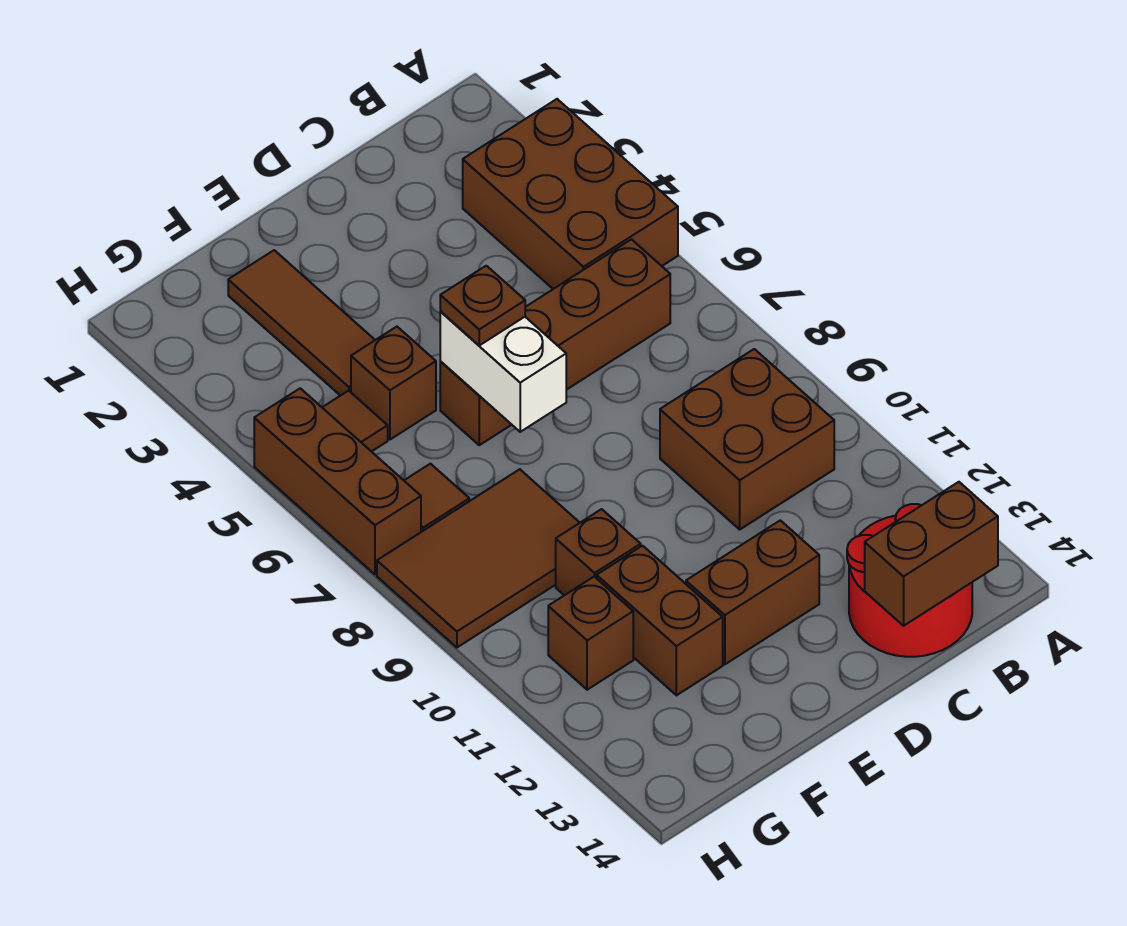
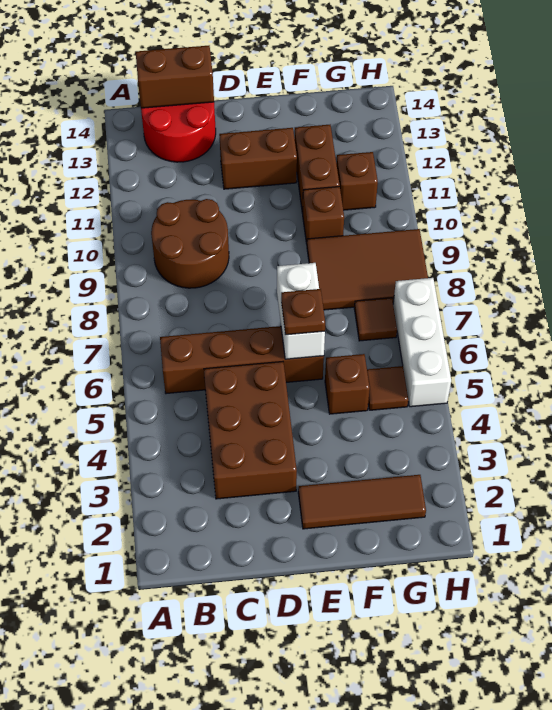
brown 2x3 brick [463,99,678,289] -> brown 2x3 brick moved to [204,362,297,499]
brown 2x2 brick [660,349,834,529] -> brown 2x2 round brick [151,199,229,288]
brown 1x3 tile [228,250,375,396] -> brown 1x3 tile turned to [298,475,426,529]
brown 1x3 brick [254,388,421,574] -> white 1x3 brick [393,278,451,407]

